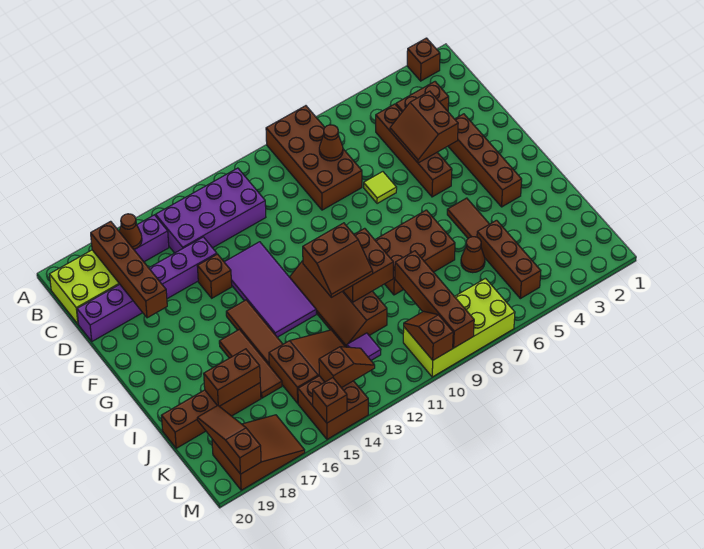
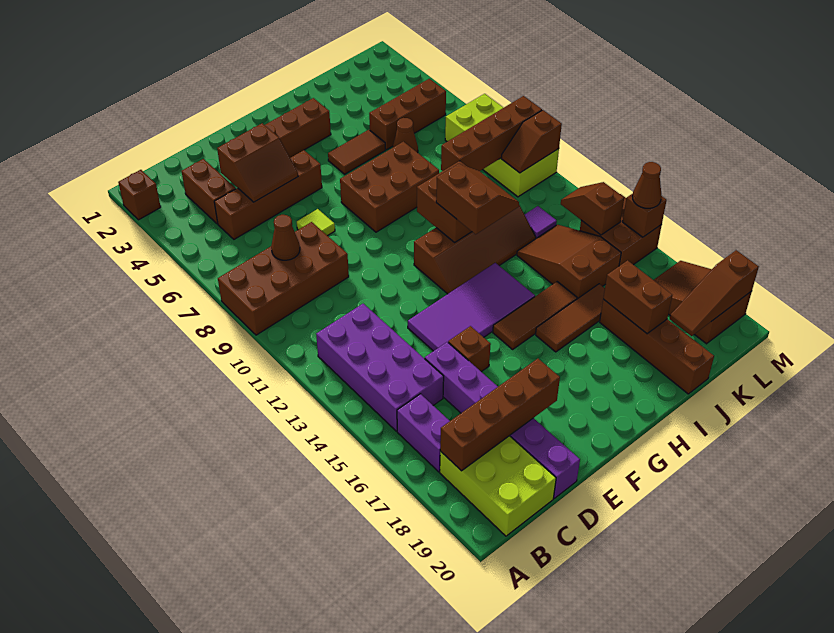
brown 1x1 cone [119,214,142,249] -> brown 1x1 cone moved to [633,162,662,208]
brown 2x3 brick [375,210,455,295] -> brown 2x3 brick turned to [340,142,439,232]

